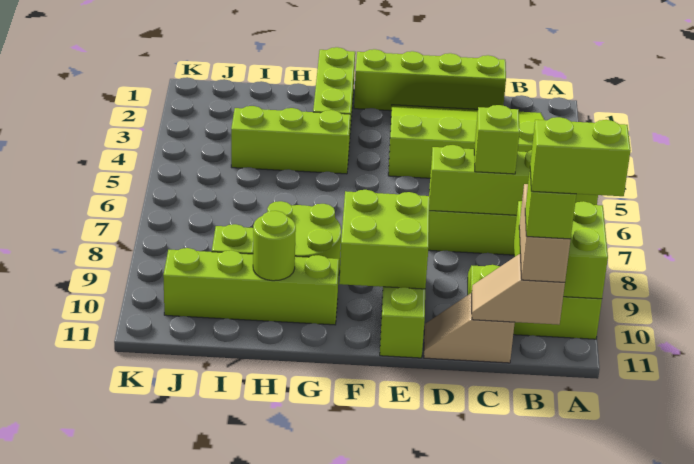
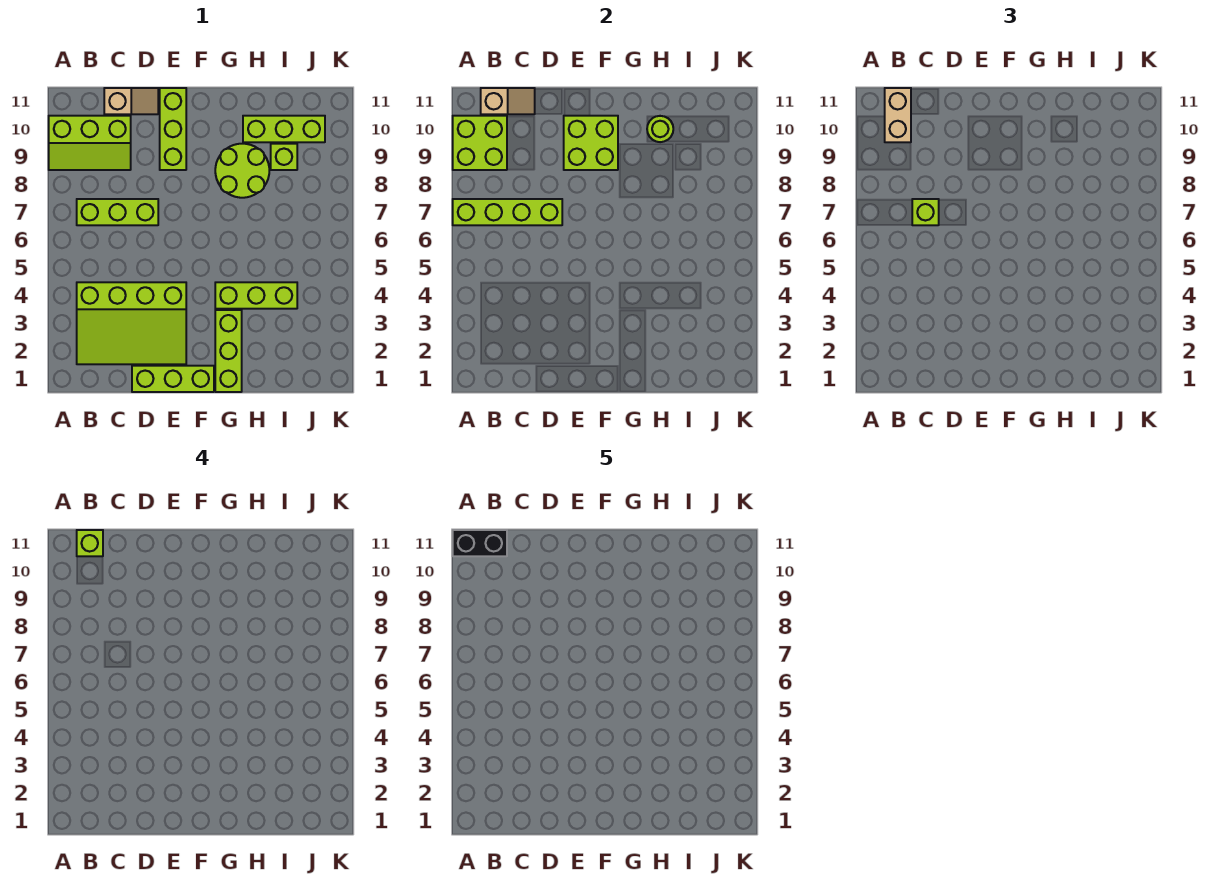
lime 1x2 brick [530,117,630,196] -> black 1x2 brick [453,530,507,556]
lime 1x4 brick [354,49,506,111] -> lime 1x3 brick [132,366,214,392]
lime 1x4 brick [163,248,339,325] -> lime 1x3 brick [243,116,325,142]

